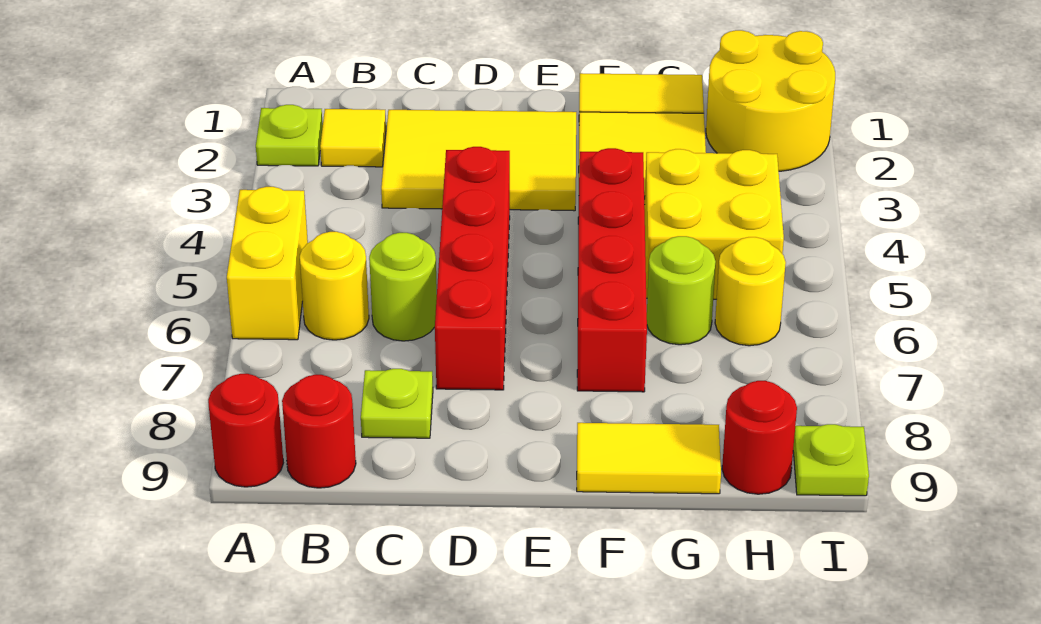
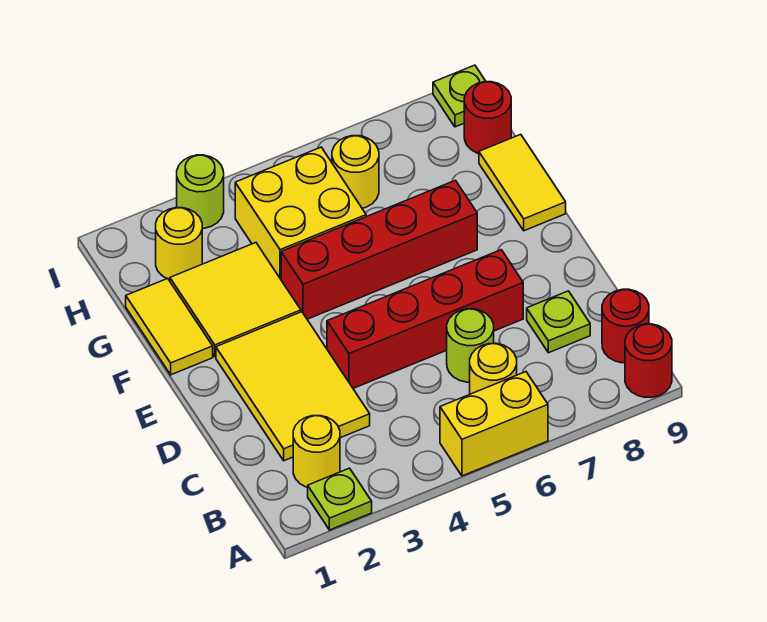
yellow 1x1 tile [320,109,386,167] -> yellow 1x1 round brick [293,416,340,487]
lime 1x1 round brick [647,236,716,345] -> lime 1x1 round brick moved to [177,155,224,228]
yellow 2x2 round brick [706,30,835,171] -> yellow 1x1 round brick [156,208,202,280]

